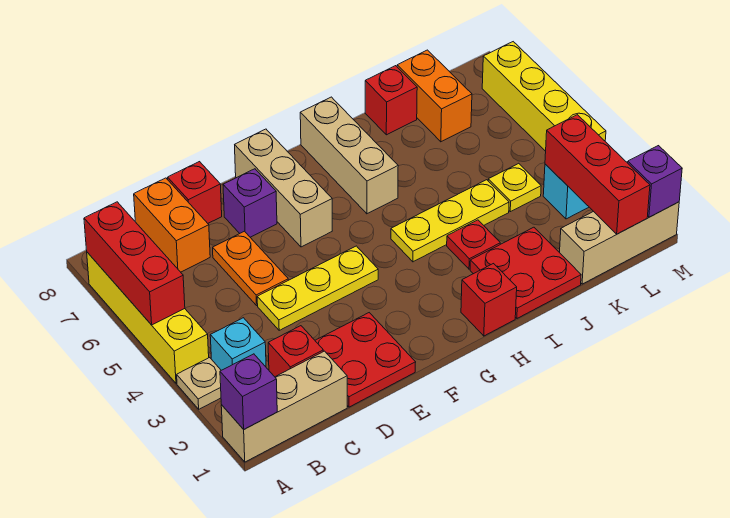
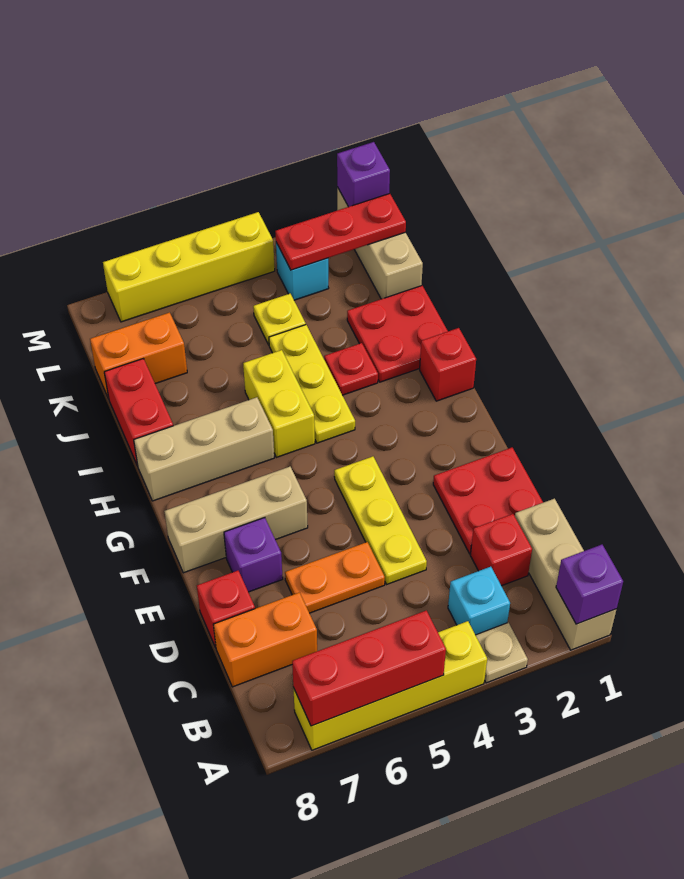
none -> yellow 1x2 brick [243,350,315,457]
red 1x1 brick [365,66,417,135] -> red 1x2 brick [104,359,173,466]
red 1x3 brick [545,115,650,234] -> red 1x3 plate [275,193,406,270]

